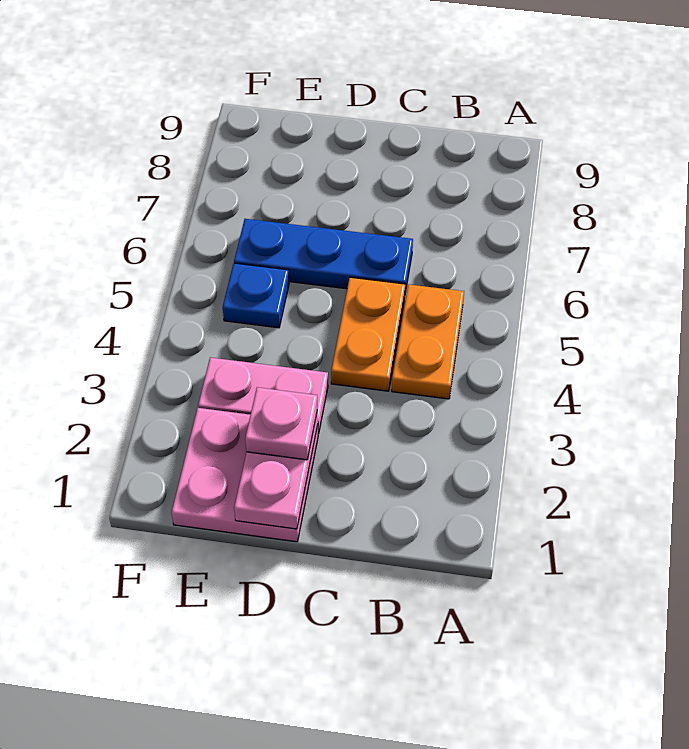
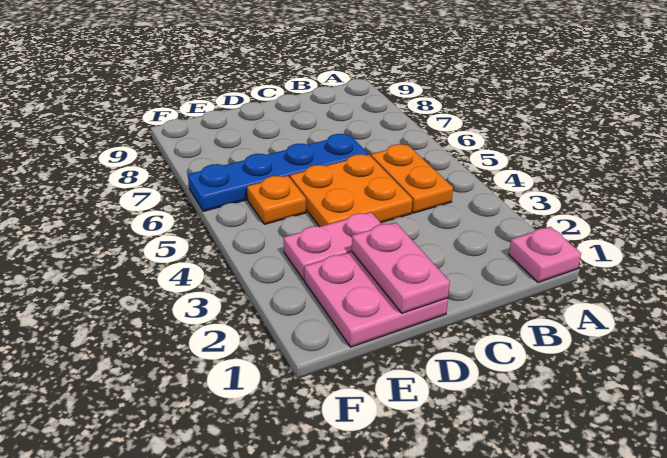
orange 1x2 plate [331,277,405,391] -> orange 2x2 plate [290,154,412,227]
blue 1x3 plate [234,219,413,293] -> blue 1x4 plate [188,134,368,211]
pink 1x1 plate [245,387,318,460] -> pink 1x1 plate moved to [509,227,581,282]
blue 1x1 plate [223,263,289,328] -> orange 1x1 plate [247,176,306,224]

